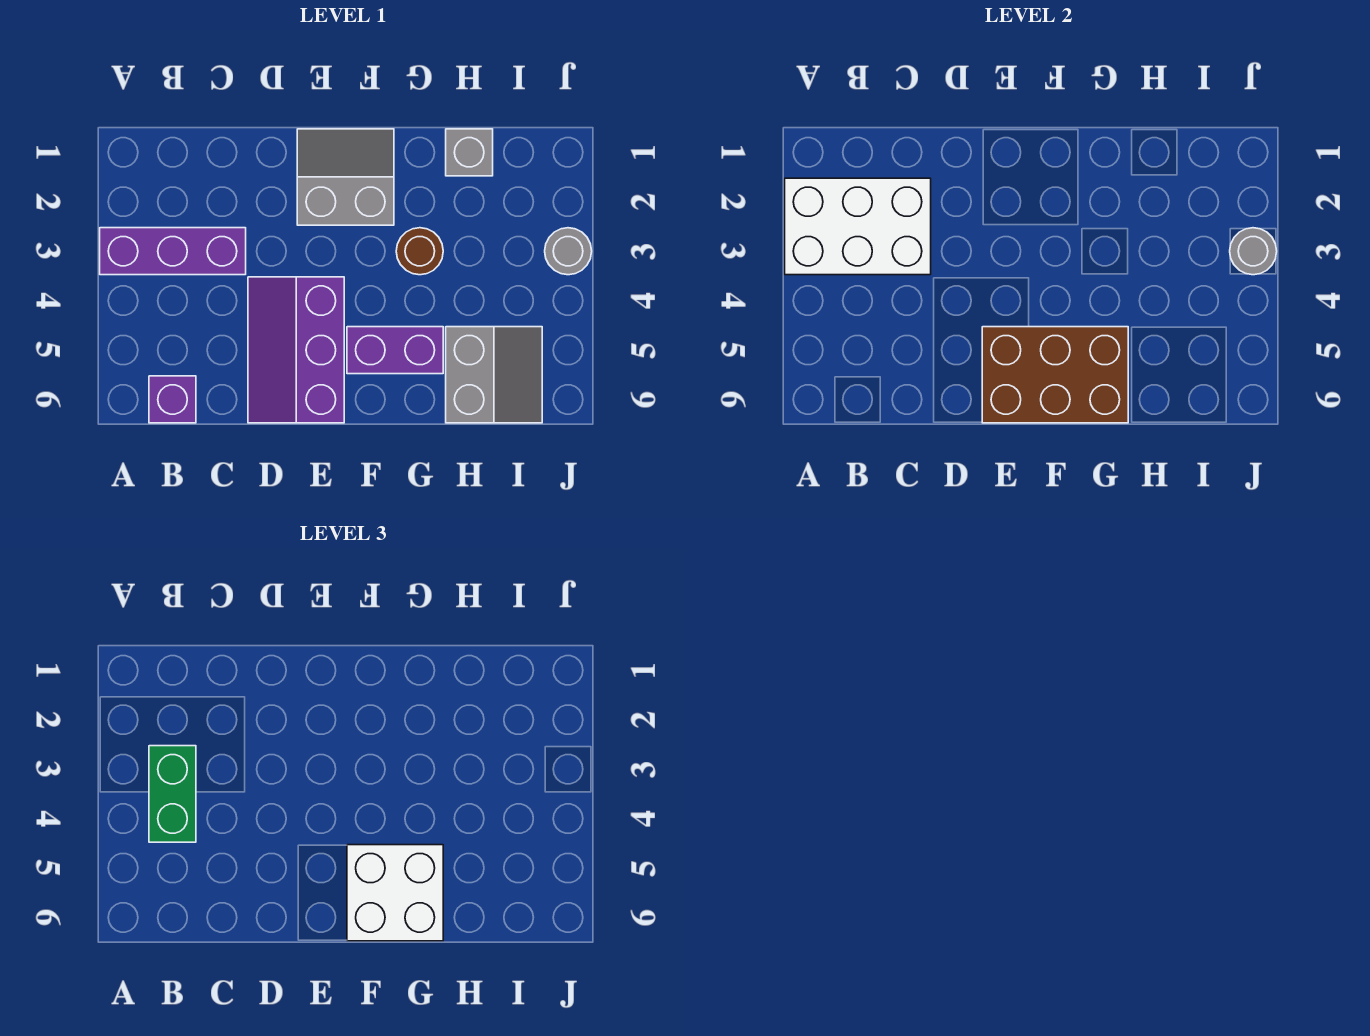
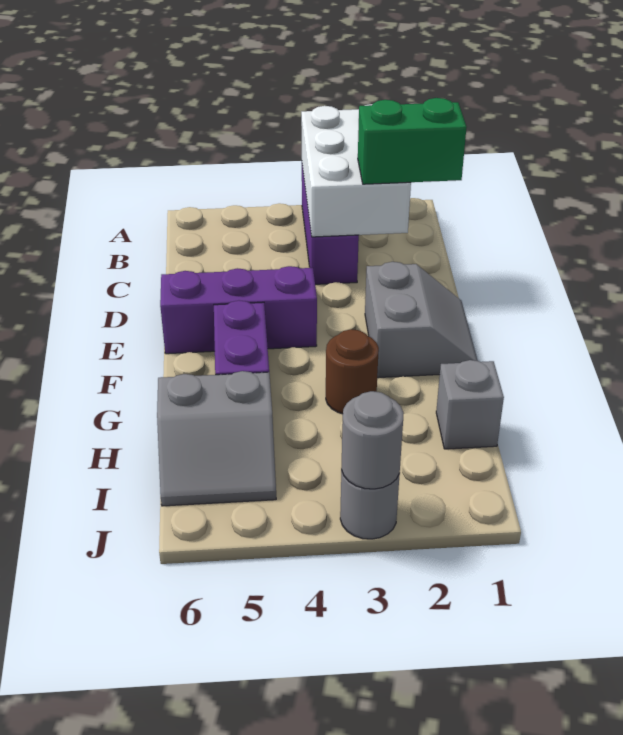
green 1x2 brick [149,746,196,842] -> green 1x2 brick moved to [358,98,467,184]
purple 1x1 brick [149,376,196,423] -> none
brown 2x3 brick [982,327,1128,423] -> none
white 2x2 brick [347,845,443,941] -> none

